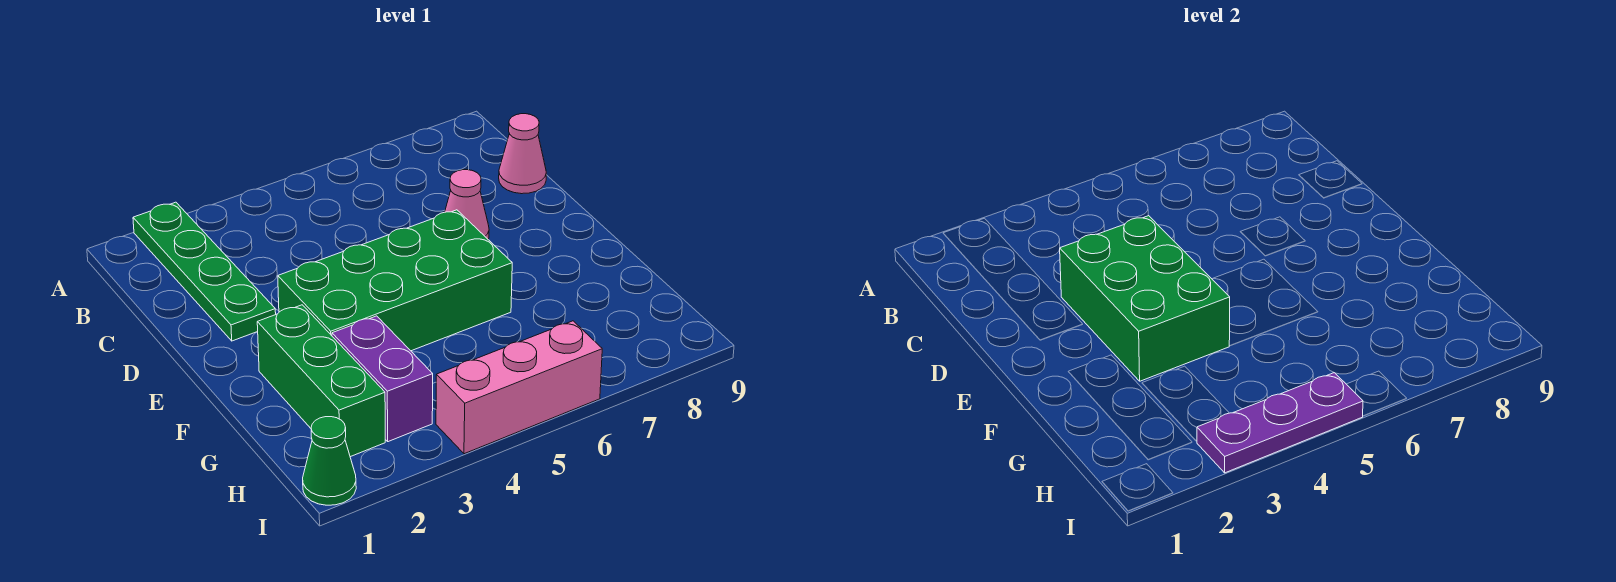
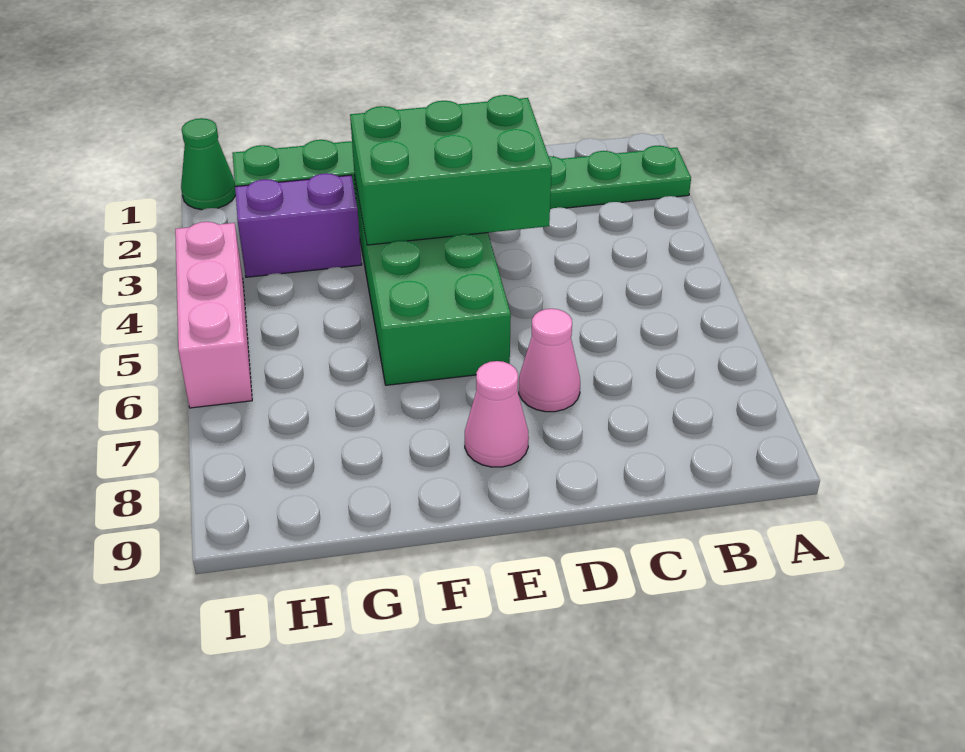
pink 1x1 cone [499,114,546,194] -> pink 1x1 cone moved to [465,361,529,467]
purple 1x3 plate [1197,373,1363,473] -> none

